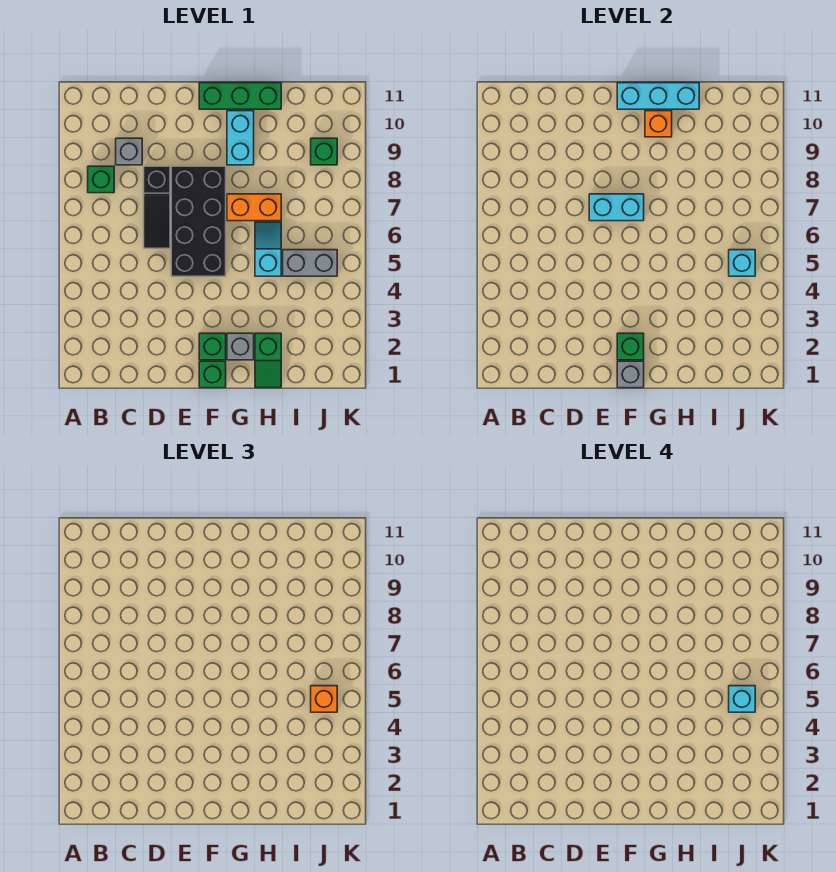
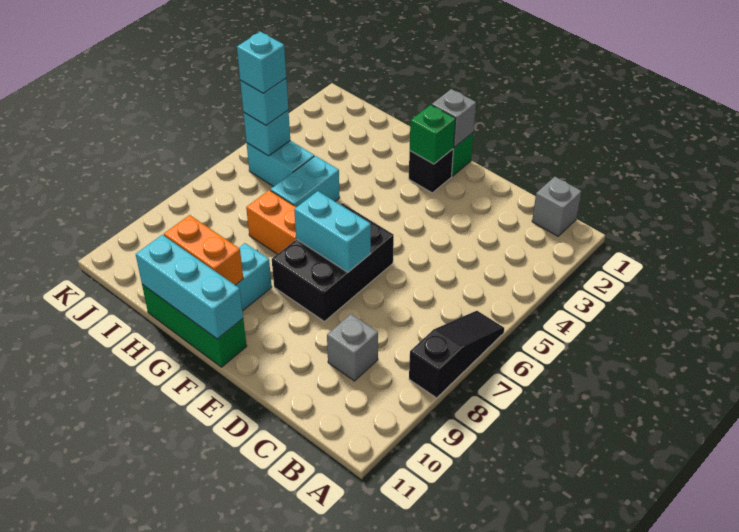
green 1x1 brick [88,166,114,193] -> none
black 1x3 slope [144,166,170,248] -> black 1x3 slope moved to [409,311,504,398]
black 2x4 brick [171,166,226,276] -> black 2x3 brick [272,203,394,321]
green 1x1 brick [199,333,226,360] -> black 1x1 brick [409,149,453,193]
grey 1x1 brick [227,333,254,360] -> grey 1x1 brick moved to [532,177,581,236]
orange 1x1 brick [645,111,672,137] -> orange 1x2 brick [164,215,243,285]
green 1x2 slope [255,333,281,388] -> none
cyan 1x2 slope [255,222,281,276] -> cyan 1x2 brick [270,156,340,207]
grey 1x2 brick [283,250,337,276] -> cyan 1x2 brick [247,141,314,187]
orange 1x1 brick [311,686,337,712] -> cyan 1x1 brick [240,79,288,125]
green 1x1 brick [311,138,337,165] -> none

